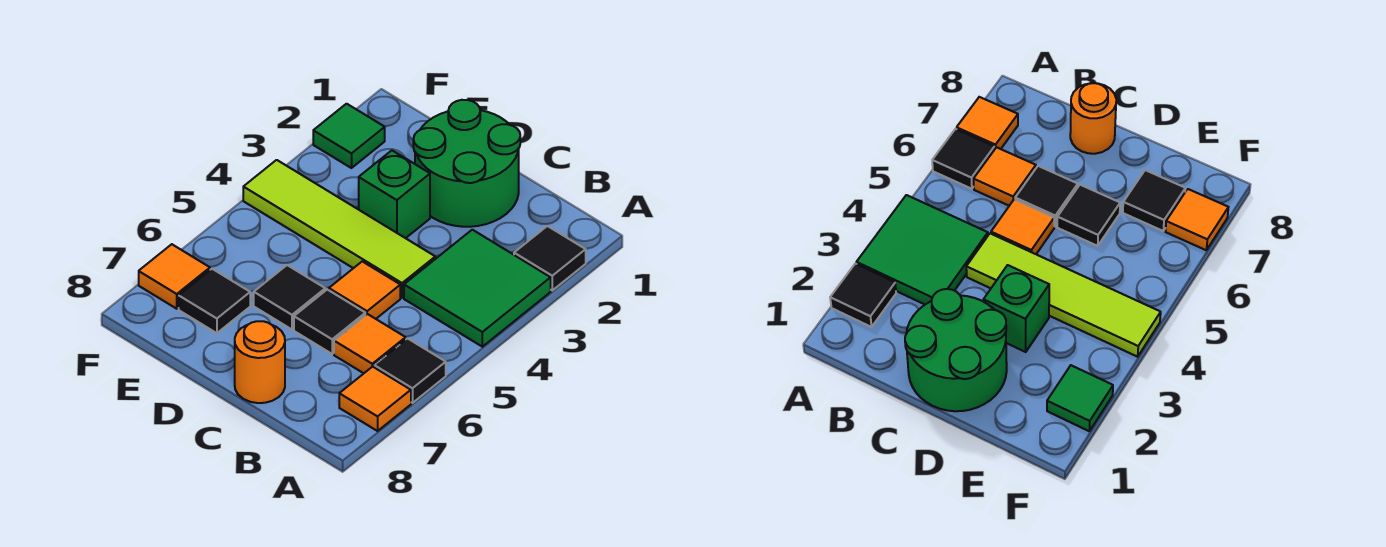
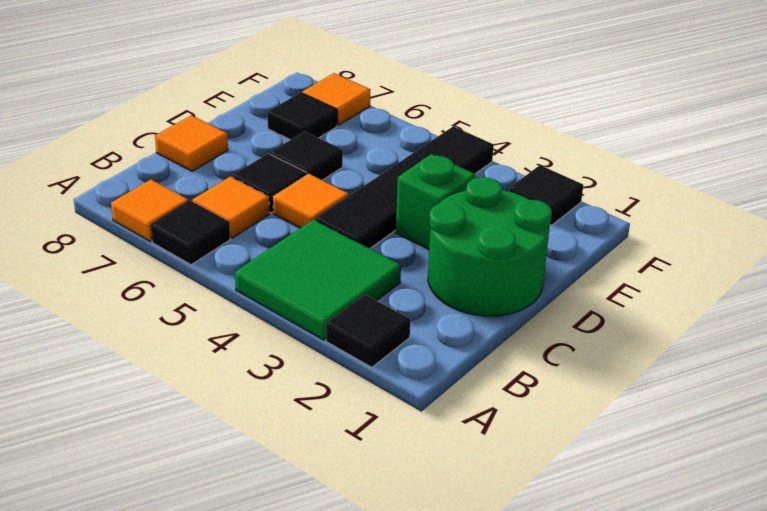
lime 1x4 tile [243,160,435,298] -> black 1x4 tile [315,126,494,248]
orange 1x1 round brick [235,321,285,403] -> orange 1x1 tile [155,115,228,171]
green 1x1 tile [313,104,385,168] -> black 1x1 tile [509,165,583,225]

